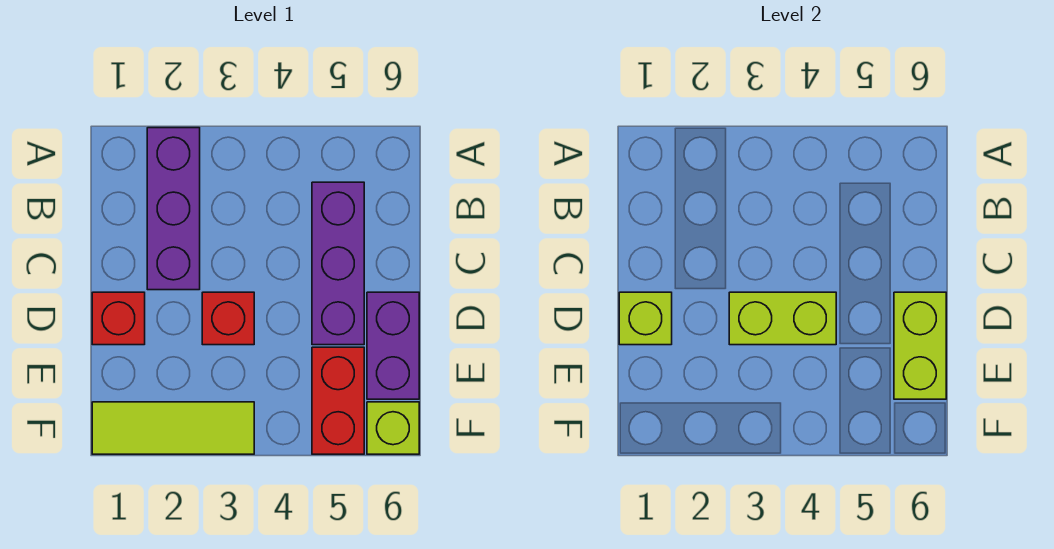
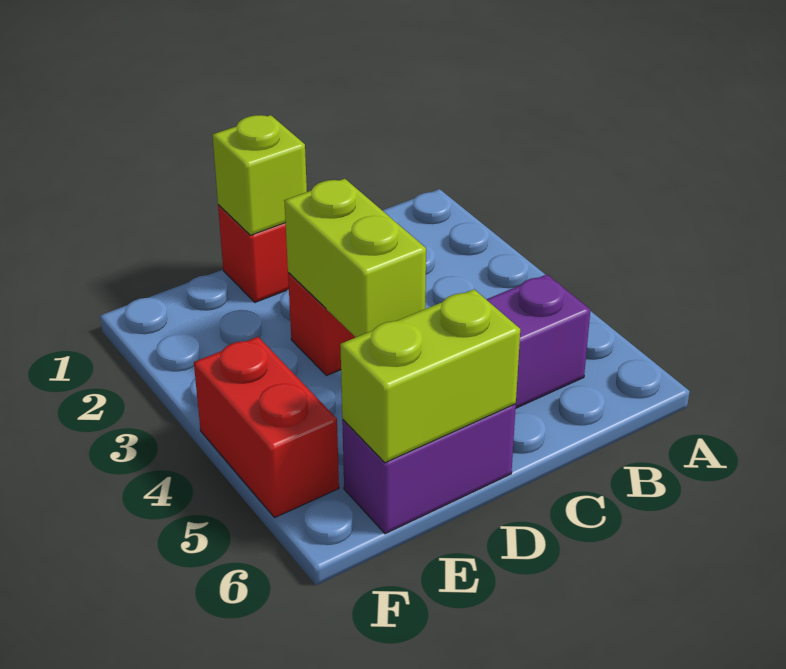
purple 1x3 brick [147,128,200,290] -> none
red 1x2 brick [312,347,364,454] -> red 1x2 brick turned to [194,337,339,517]
lime 1x3 tile [92,402,254,454] -> none
lime 1x1 brick [367,402,419,454] -> none

